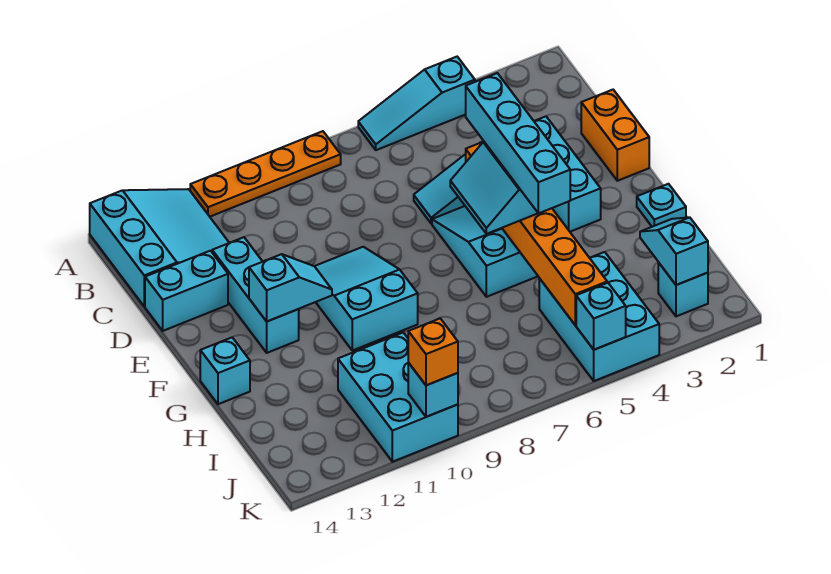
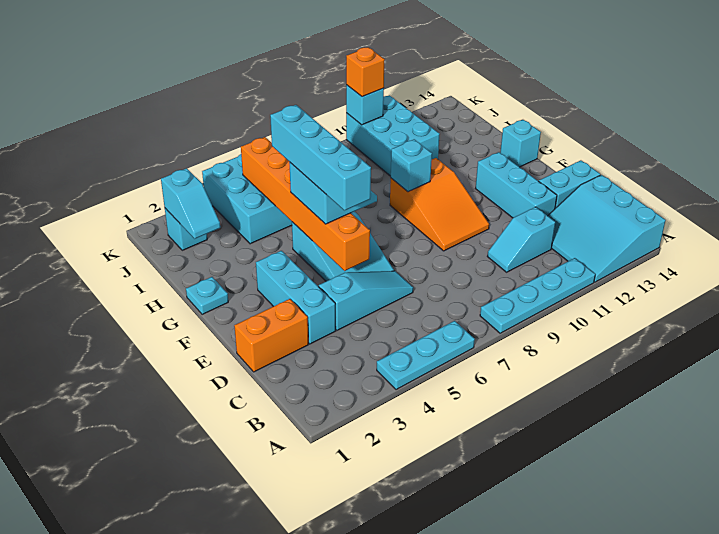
cyan 1x3 slope [358,57,475,150] -> cyan 1x3 plate [377,321,475,390]
orange 1x4 plate [190,131,341,217] -> cyan 1x4 plate [480,258,595,333]
orange 1x2 brick [581,90,649,181] -> orange 1x2 brick turned to [234,299,308,372]
cyan 2x3 slope [315,247,418,350] -> orange 2x3 slope [390,158,489,251]
cyan 1x2 slope [249,254,332,321] -> cyan 1x2 slope moved to [487,207,555,272]
cyan 1x1 brick [576,283,626,350] -> cyan 1x1 brick moved to [391,139,432,192]

